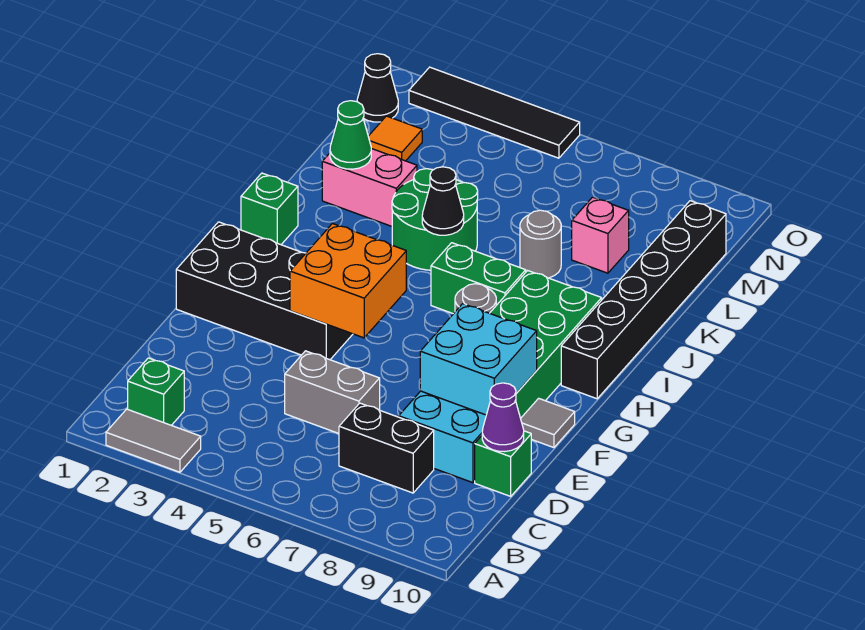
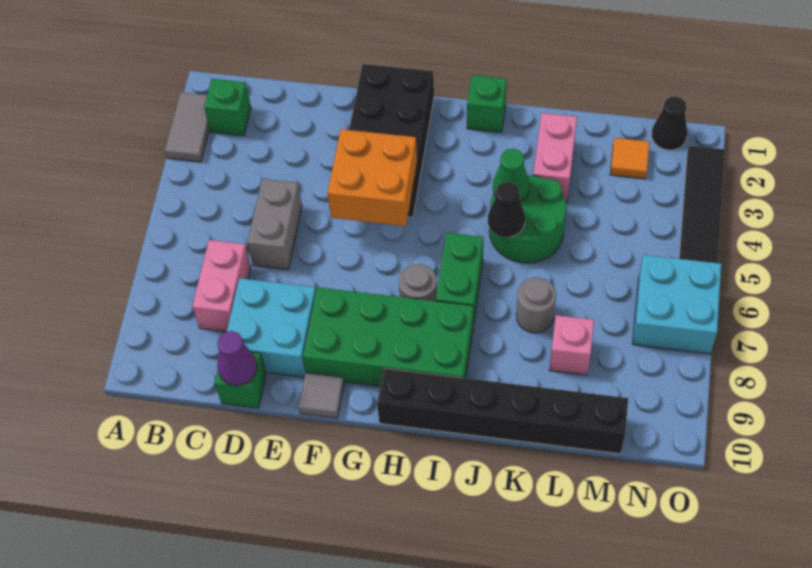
black 1x2 brick [339,403,434,493] -> pink 1x2 brick [192,240,251,332]
cyan 2x2 brick [420,304,537,415] -> cyan 2x2 brick moved to [633,255,721,354]
green 1x1 cone [330,101,371,169] -> green 1x1 cone moved to [493,149,530,202]

